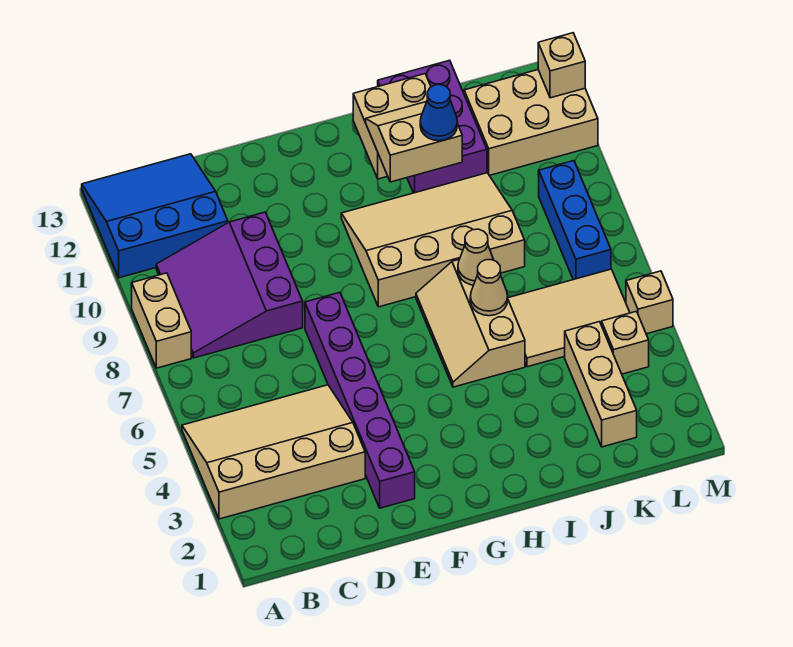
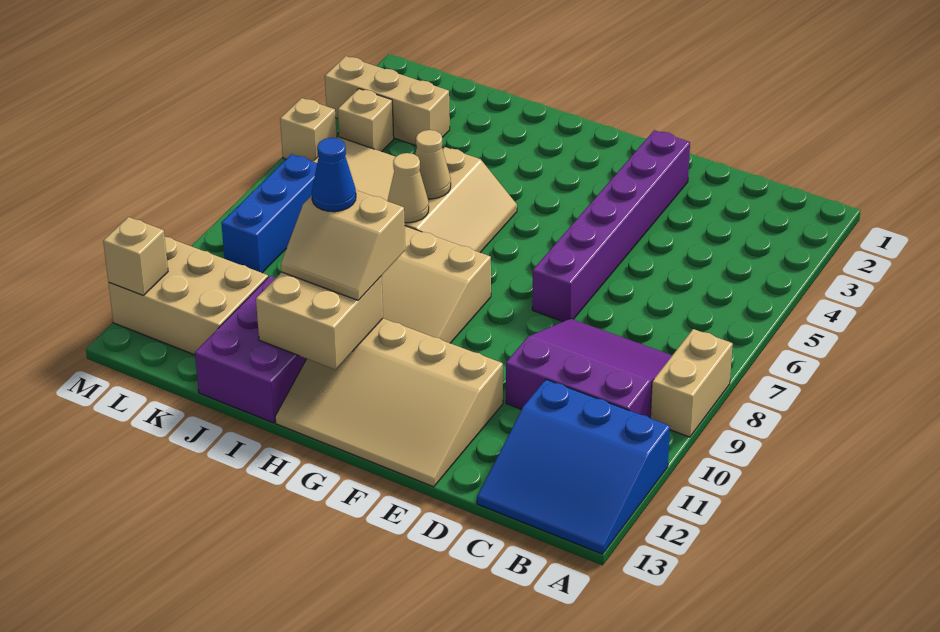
tan 3x4 slope [182,385,365,519] -> tan 3x4 slope moved to [275,318,503,487]
purple 3x3 slope [156,212,303,358] -> purple 3x3 slope turned to [506,319,672,418]
tan 1x3 brick [565,322,637,447] -> tan 1x3 brick turned to [325,56,450,146]

